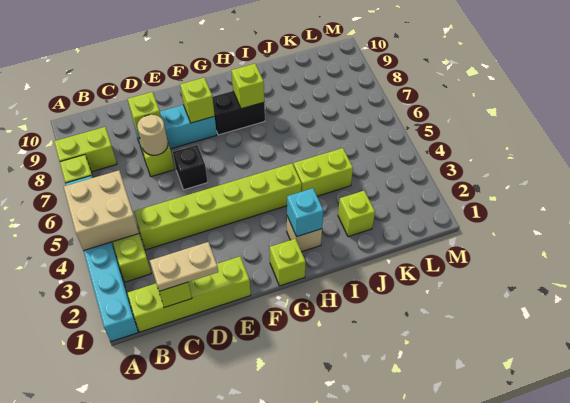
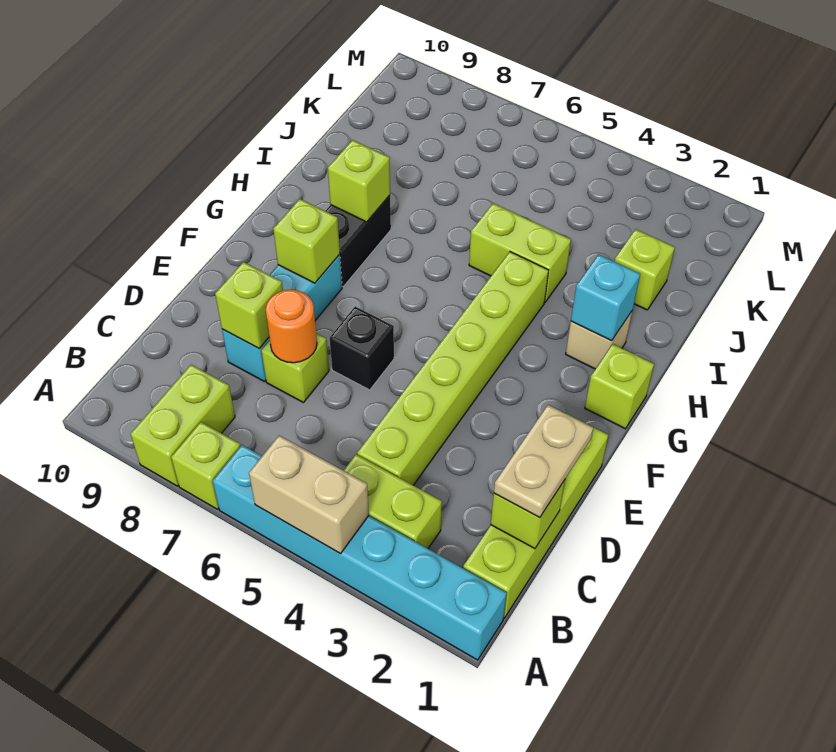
tan 2x2 brick [64,170,139,251] -> tan 1x2 brick [249,435,369,554]
tan 1x1 round brick [137,115,168,155] -> orange 1x1 round brick [266,290,317,363]
lime 1x2 brick [293,148,353,196] -> lime 1x2 brick turned to [469,203,571,302]

